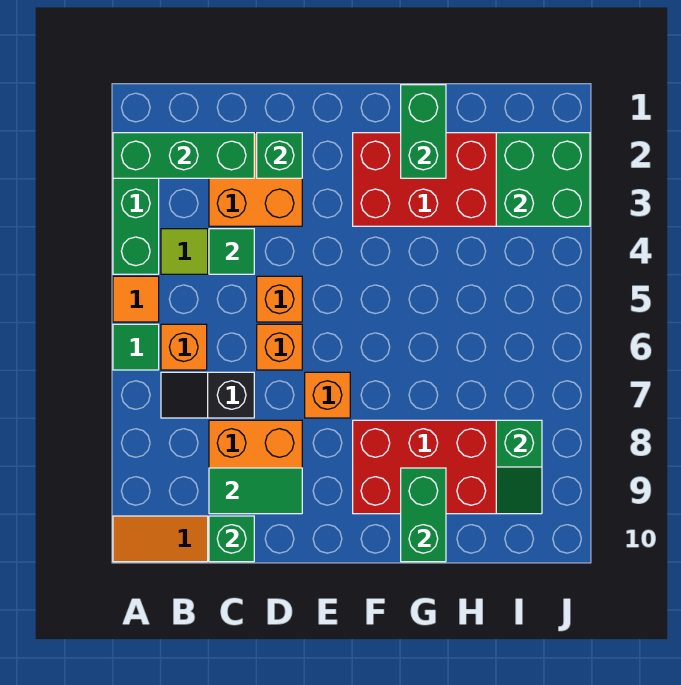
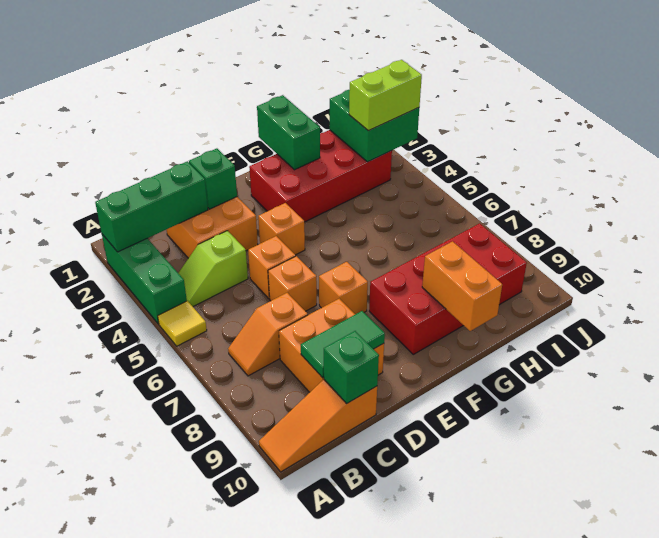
orange 1x1 tile [113,276,159,322] -> yellow 1x1 tile [158,301,207,346]
green 1x1 tile [113,324,159,370] -> none
orange 1x1 brick [161,324,207,370] -> orange 1x1 brick moved to [258,203,305,255]
black 1x2 slope [161,372,254,418] -> orange 1x2 slope [228,293,308,376]
green 1x1 tile [209,229,254,274] -> none
green 1x2 brick [401,468,446,562] -> orange 1x2 brick [422,241,502,331]
none -> lime 1x2 brick [349,60,422,131]
green 1x2 slope [496,420,542,514] -> none

